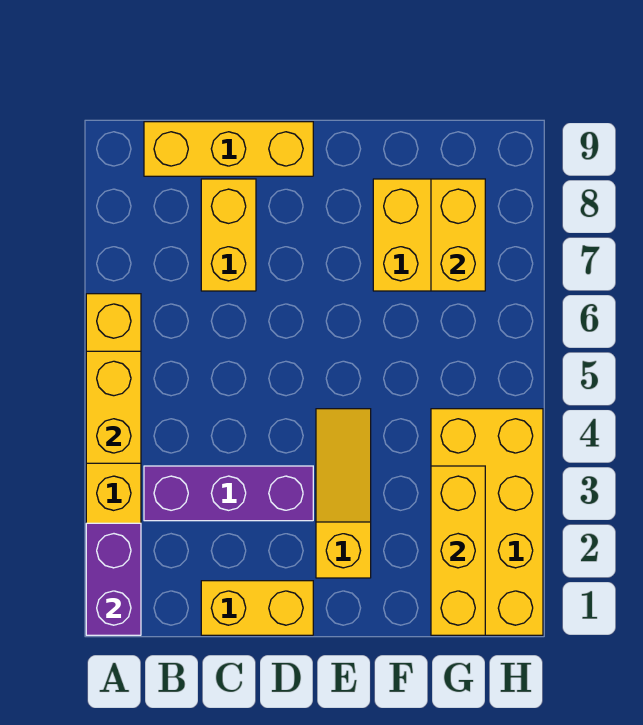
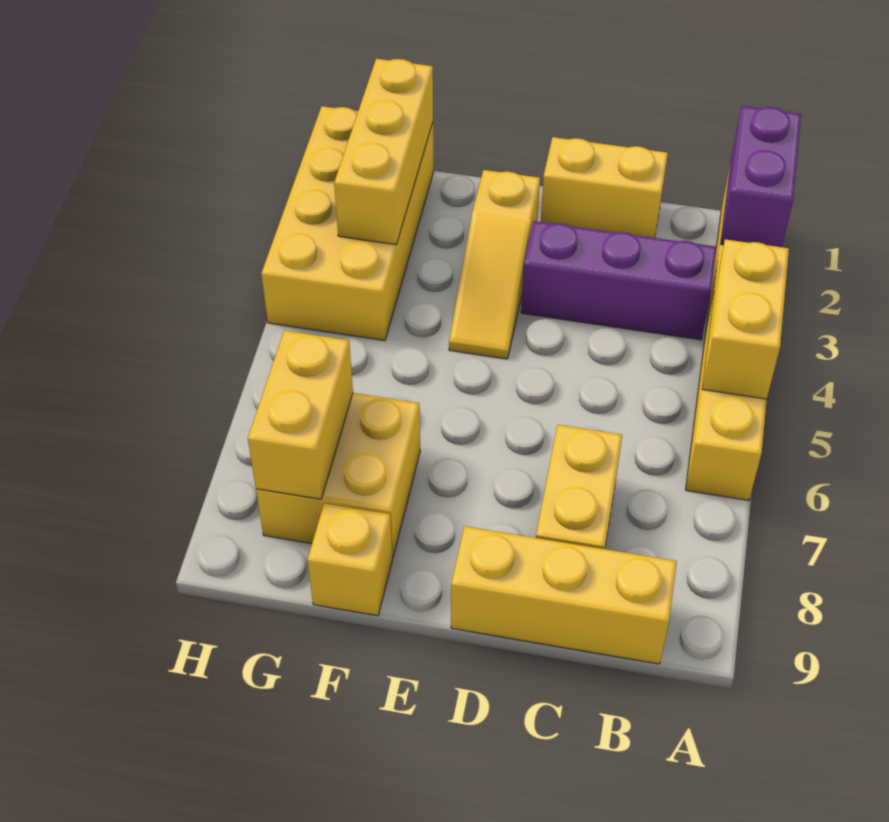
none -> yellow 1x1 brick [308,503,393,616]

